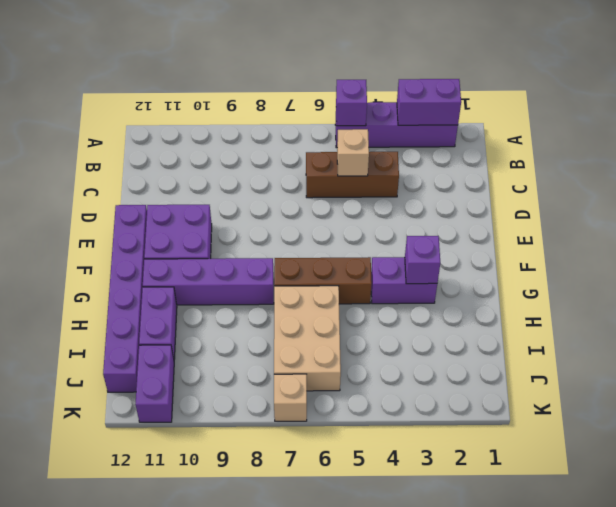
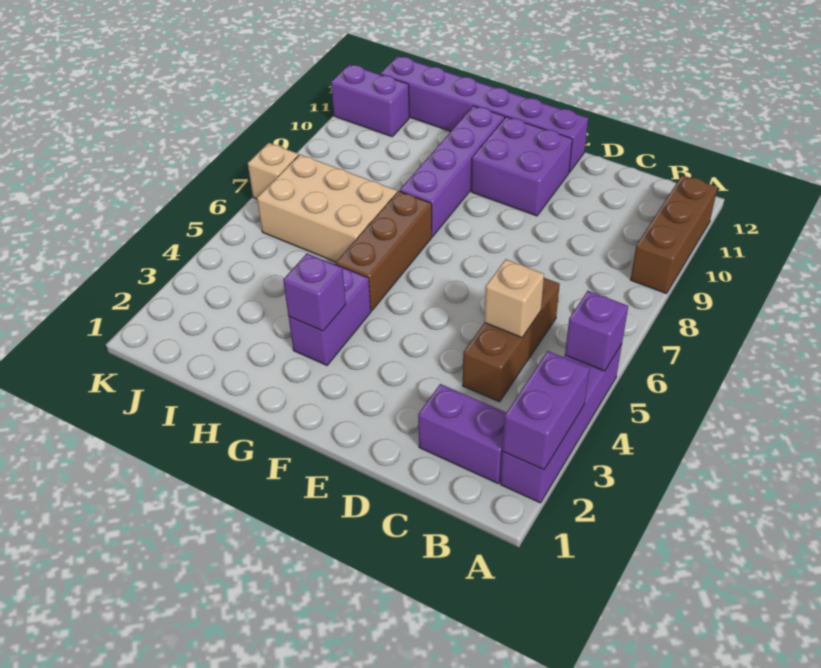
none -> brown 1x3 brick [631,175,718,294]
purple 1x2 brick [139,287,177,359] -> purple 1x2 brick moved to [418,384,507,483]

